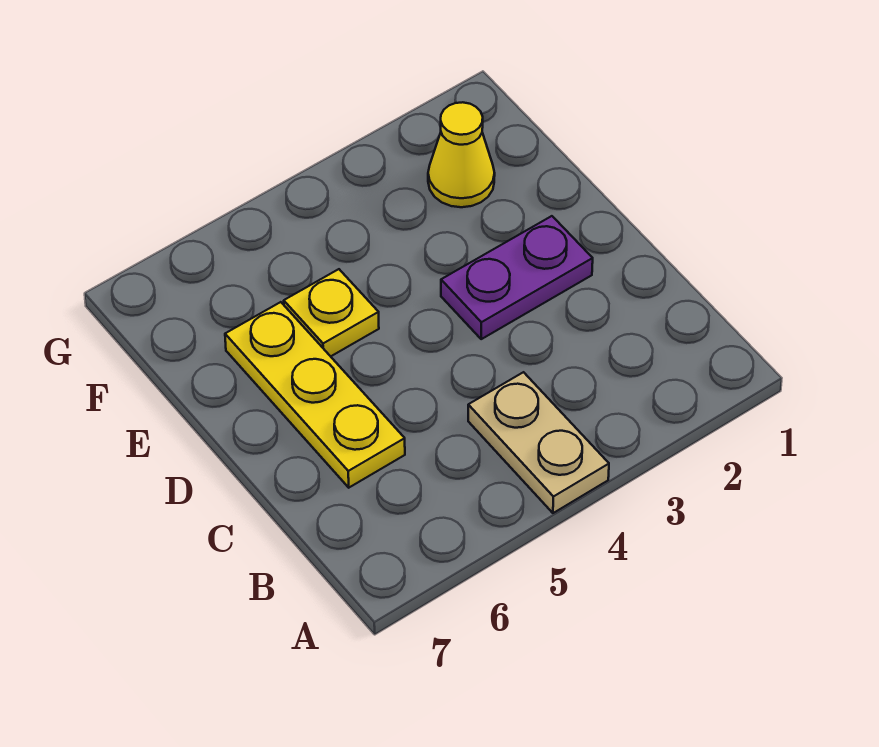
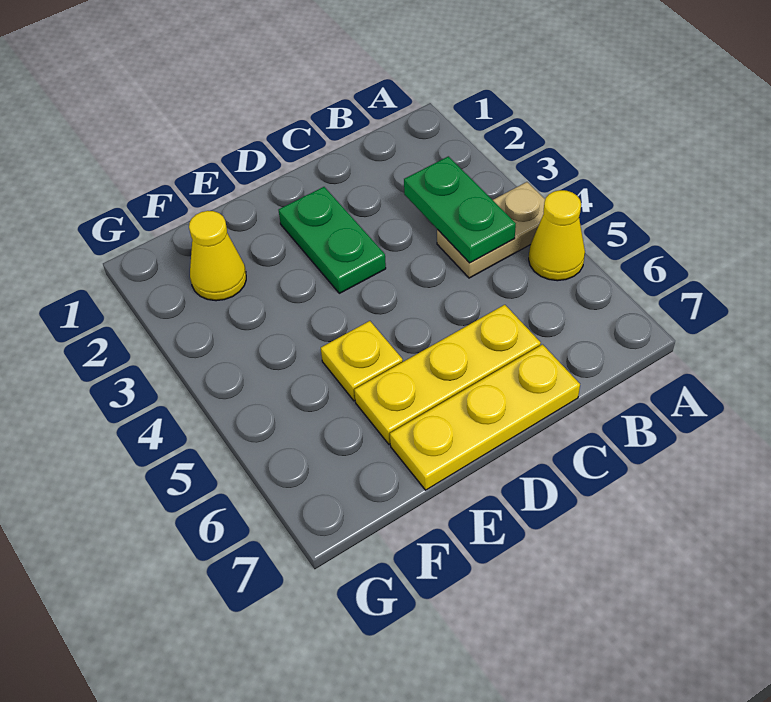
none -> yellow 1x1 cone [529,190,585,281]
none -> green 1x2 plate [404,156,516,263]
none -> yellow 1x3 plate [390,345,580,490]
purple 1x2 plate [441,216,593,339] -> green 1x2 plate [279,187,386,293]

